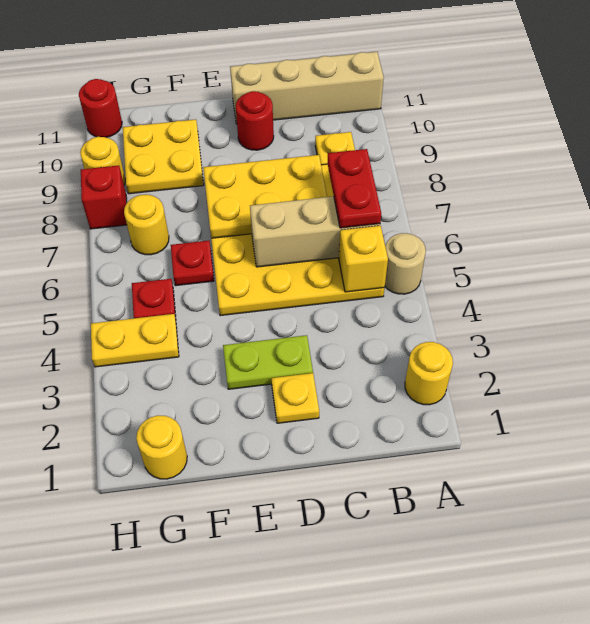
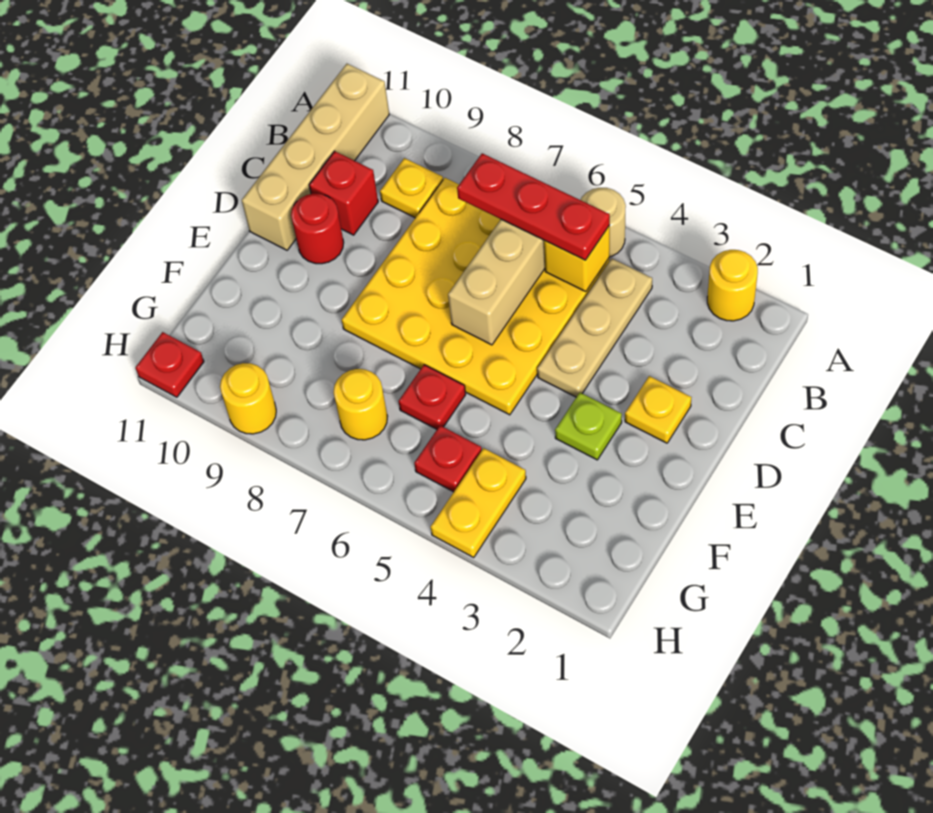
none -> tan 1x3 plate [537,258,652,397]
red 1x2 plate [328,149,381,228] -> red 1x3 plate [457,153,610,260]
yellow 2x3 plate [203,155,327,238] -> none
lime 1x2 plate [223,335,313,389] -> lime 1x1 plate [555,393,622,460]
yellow 2x2 plate [123,119,204,194] -> none
yellow 1x1 round brick [136,415,187,479] -> none
red 1x1 brick [81,165,127,229] -> red 1x1 brick moved to [309,151,378,235]
red 1x1 round brick [79,79,122,137] -> red 1x1 plate [135,332,204,397]

